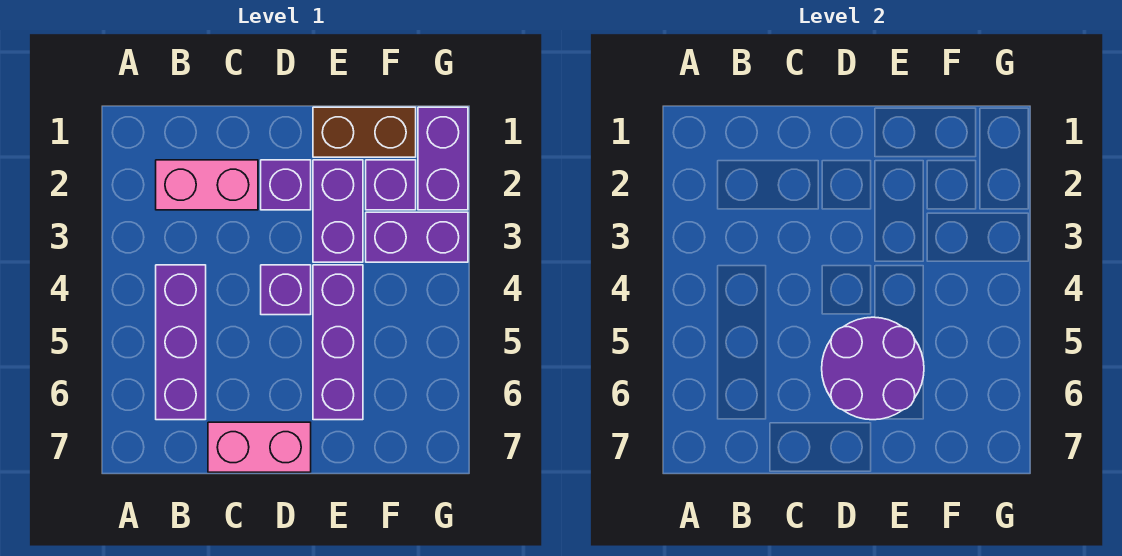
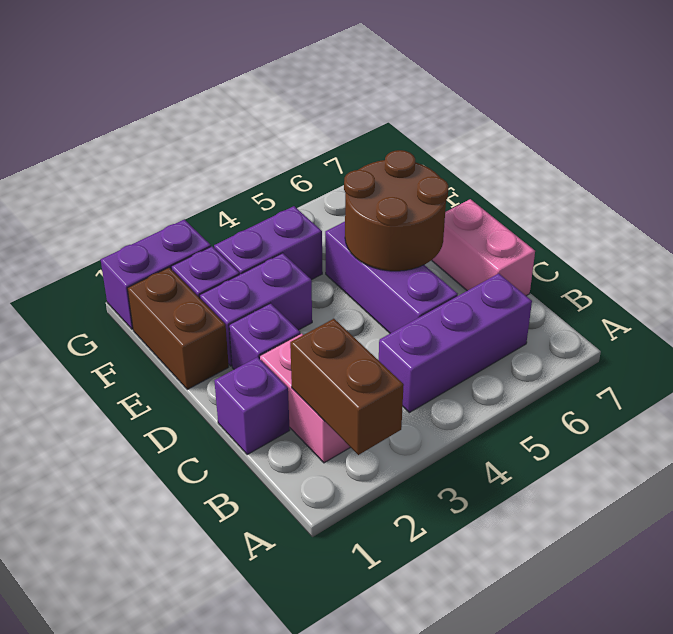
none -> brown 1x2 brick [290,319,404,455]
purple 1x1 brick [261,265,311,315] -> purple 1x1 brick moved to [215,357,290,454]
purple 2x2 round brick [822,317,924,420] -> brown 2x2 round brick [344,150,448,271]
purple 1x3 brick [313,265,363,420] -> purple 1x3 brick turned to [325,222,458,333]
purple 1x2 brick [366,212,468,262] -> purple 1x2 brick turned to [214,206,322,280]

